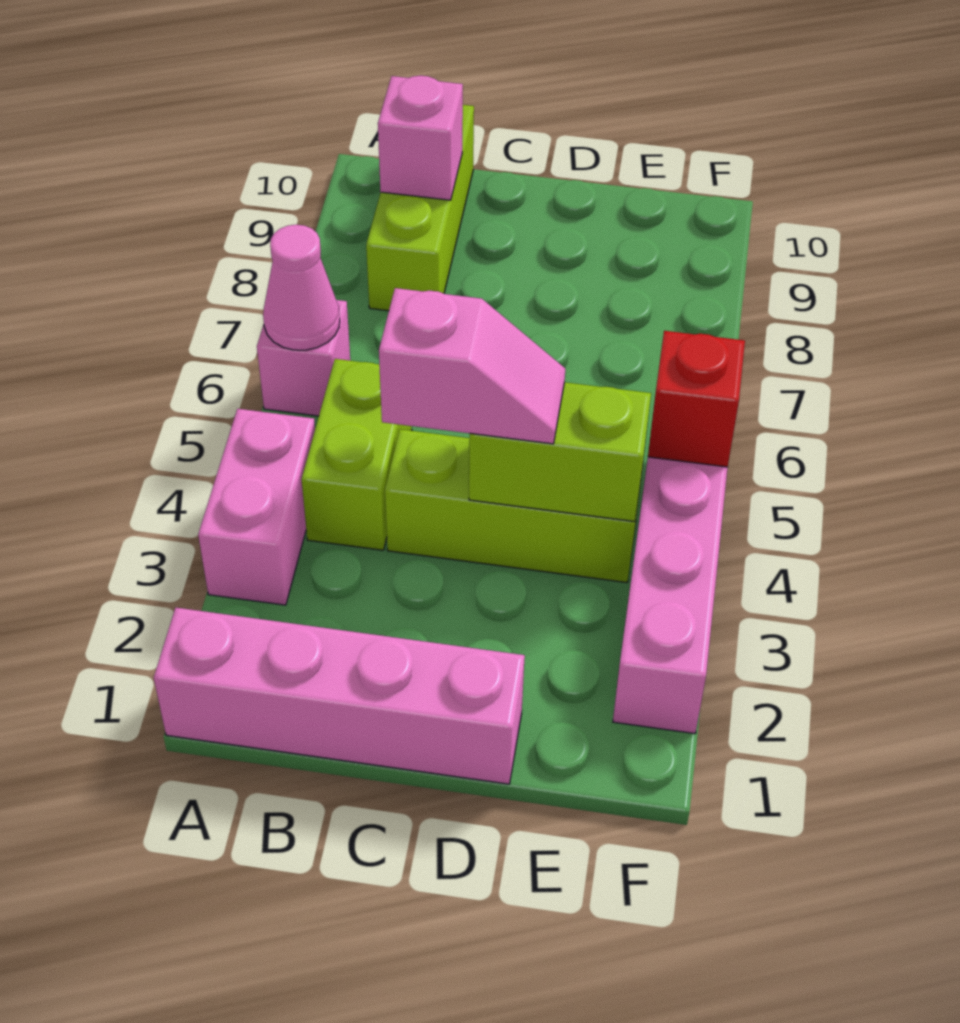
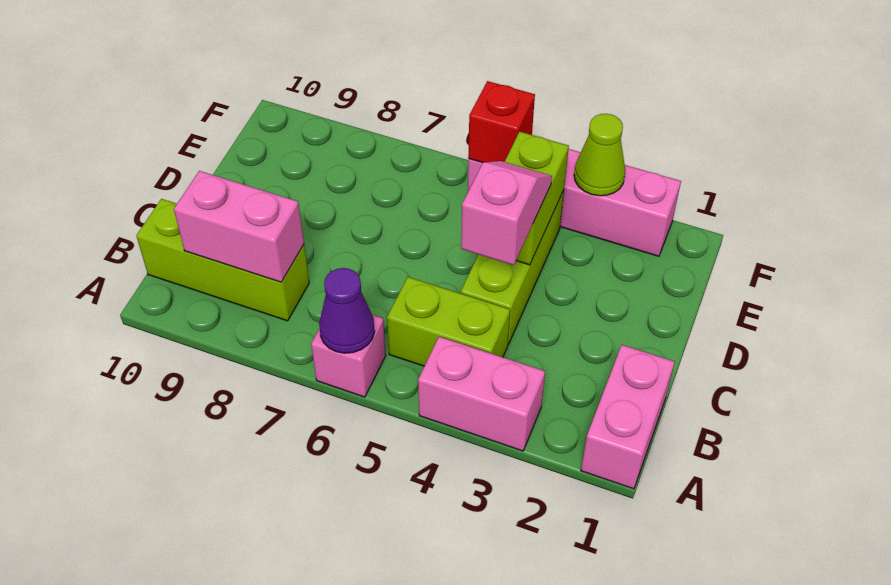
pink 1x4 brick [154,608,525,784] -> pink 1x2 brick [581,345,675,489]
pink 1x1 cone [263,225,340,350] -> purple 1x1 cone [319,268,375,353]
pink 1x1 brick [378,76,463,200] -> pink 1x2 brick [174,171,304,282]
none -> lime 1x1 cone [574,114,625,196]

